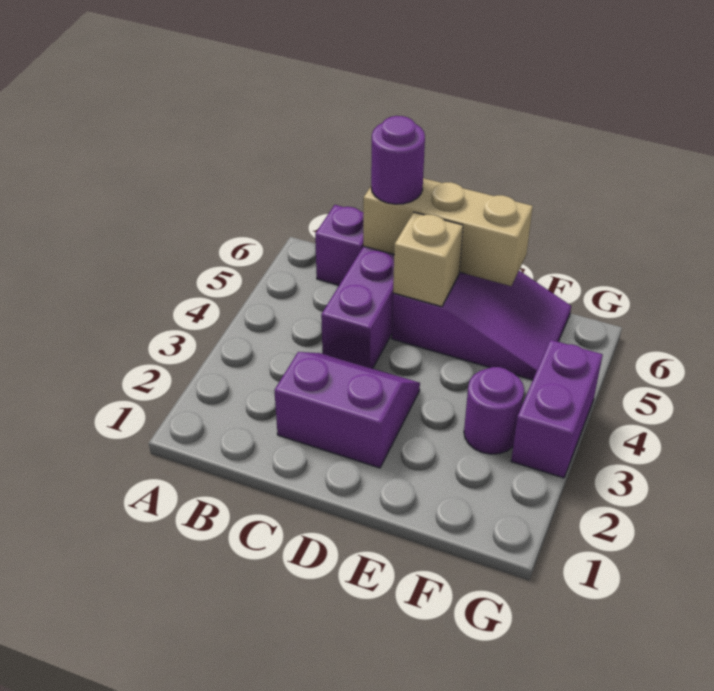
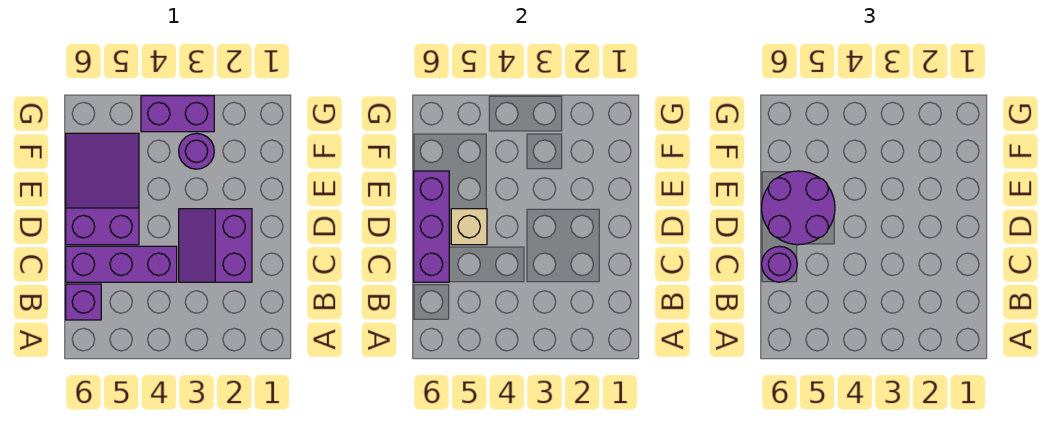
tan 1x3 brick [363,178,533,286] -> purple 1x3 brick [414,171,449,282]
none -> purple 2x2 round brick [762,171,835,245]

